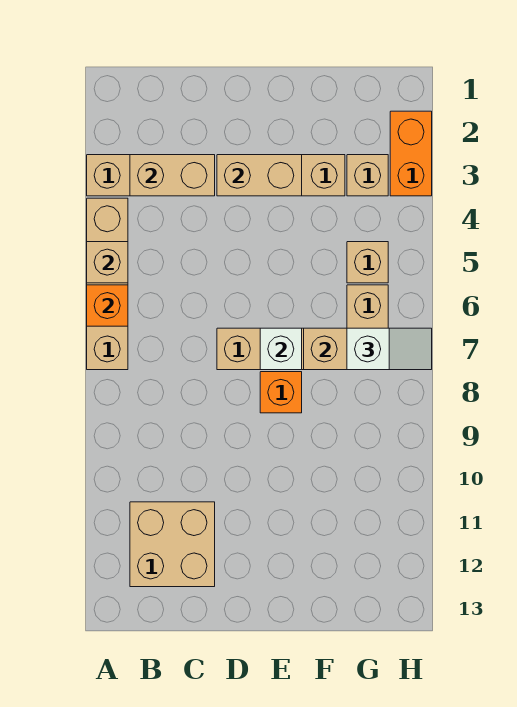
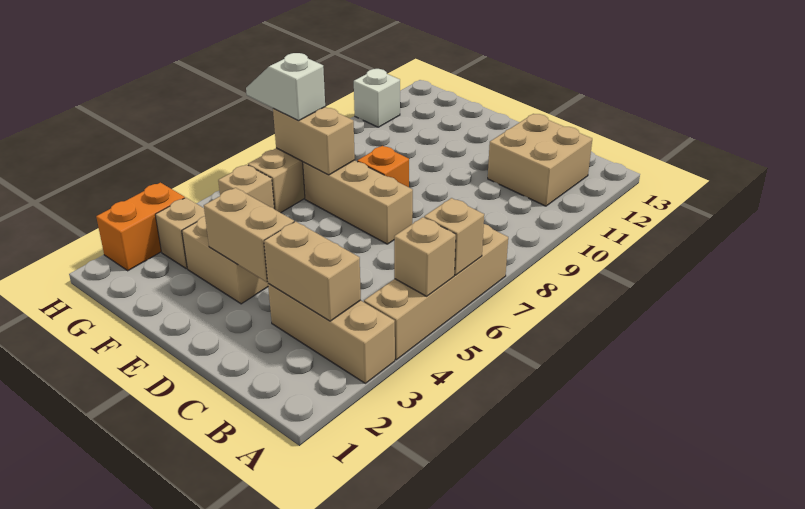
orange 1x1 brick [87,285,128,326] -> tan 1x1 brick [424,198,484,275]
white 1x1 brick [260,328,302,370] -> white 1x1 brick moved to [354,69,400,127]

